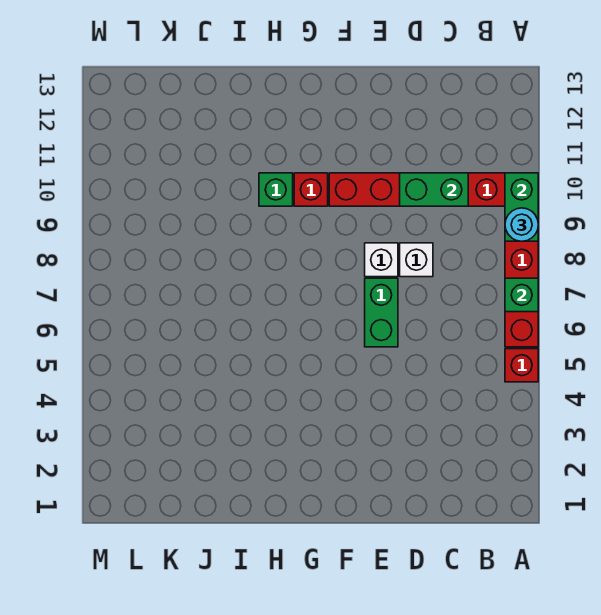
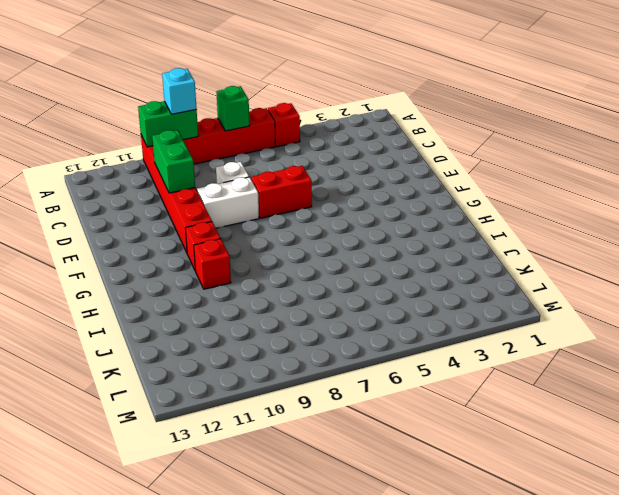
cyan 1x1 round brick [505,208,538,241] -> cyan 1x1 brick [162,68,197,114]
green 1x2 brick [365,278,398,347] -> red 1x2 brick [251,166,312,218]
white 1x1 brick [365,243,398,277] -> white 1x2 brick [197,177,259,228]
green 1x1 brick [259,173,293,206] -> red 1x1 brick [194,239,231,289]

